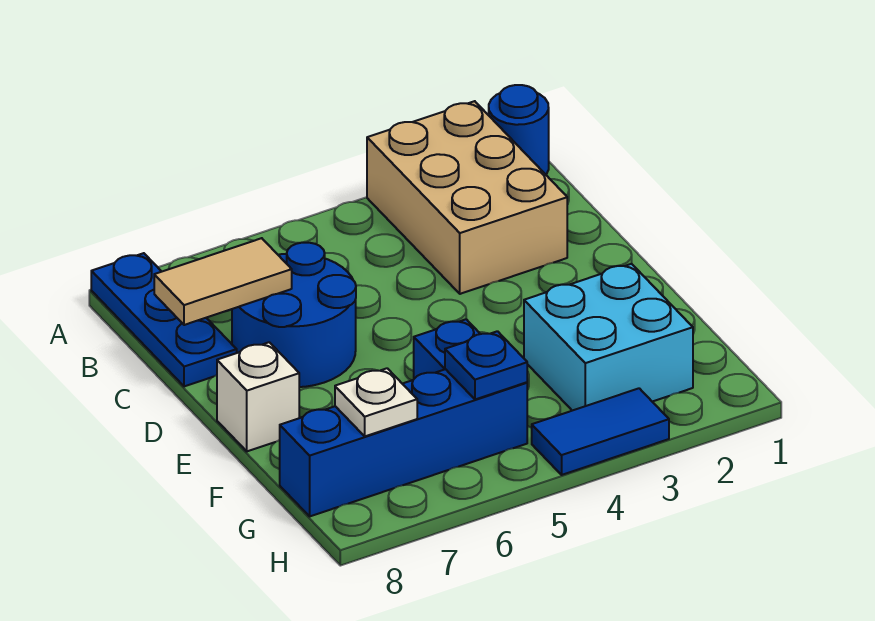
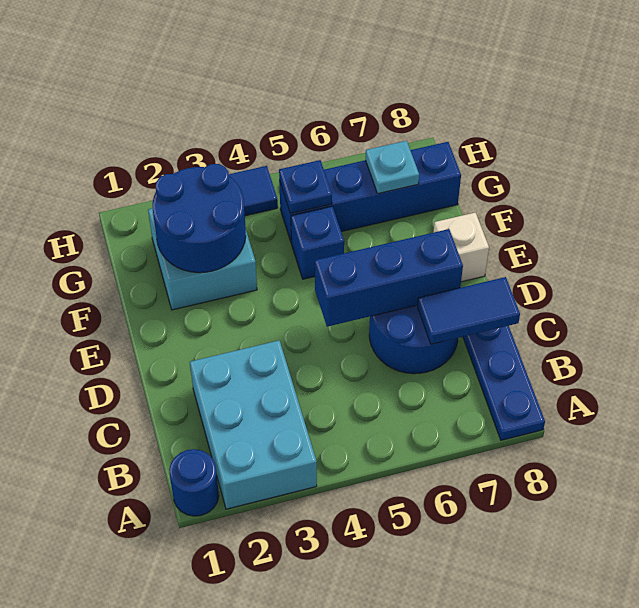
tan 2x3 brick [367,101,567,294] -> cyan 2x3 brick [190,341,317,509]
tan 1x2 tile [154,238,292,325] -> blue 1x2 tile [418,277,520,344]
none -> blue 1x3 brick [315,229,463,327]
none -> blue 2x2 round brick [153,164,246,273]
white 1x1 plate [335,368,417,436] -> cyan 1x1 plate [366,141,419,194]

